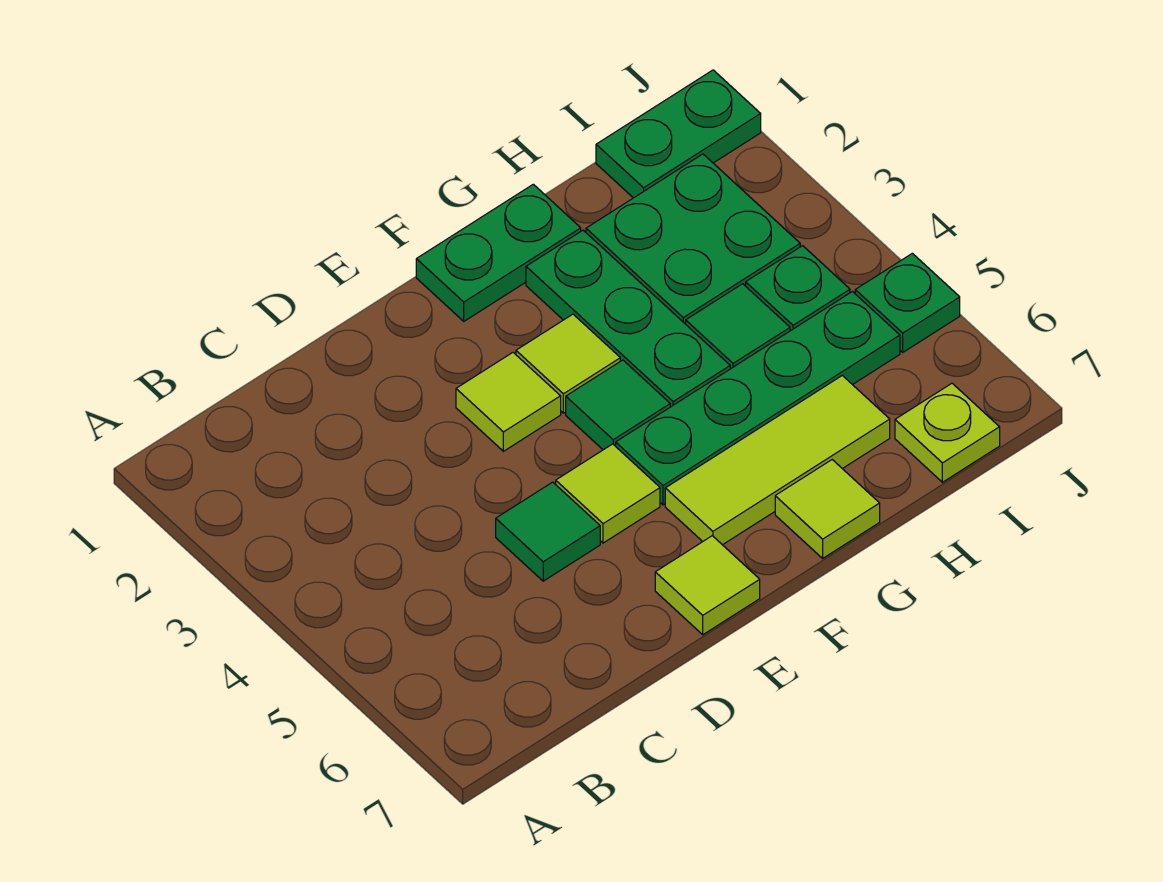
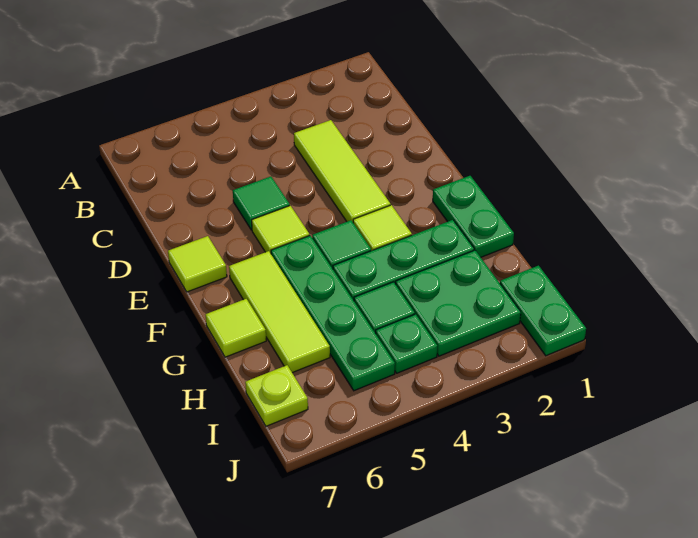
lime 1x1 tile [456,353,561,451] -> lime 1x3 tile [294,120,391,222]
green 1x1 plate [855,253,960,352] -> none

